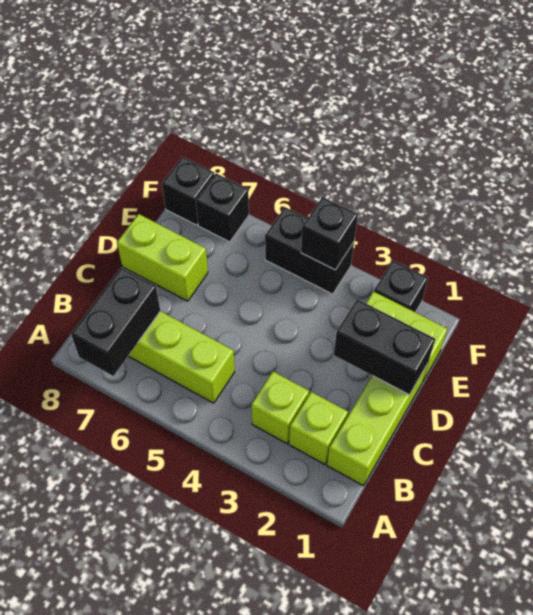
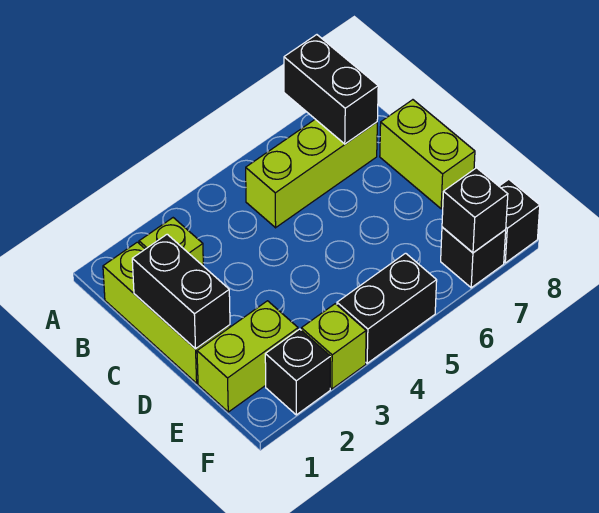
lime 1x1 brick [251,372,309,443] -> lime 1x1 brick moved to [301,304,366,389]
black 1x2 brick [334,299,435,395] -> black 1x2 brick turned to [132,234,230,349]
lime 1x2 brick [117,214,208,301] -> lime 1x2 brick turned to [380,100,475,209]
black 1x1 brick [301,197,358,270] -> black 1x1 brick moved to [442,168,508,253]

